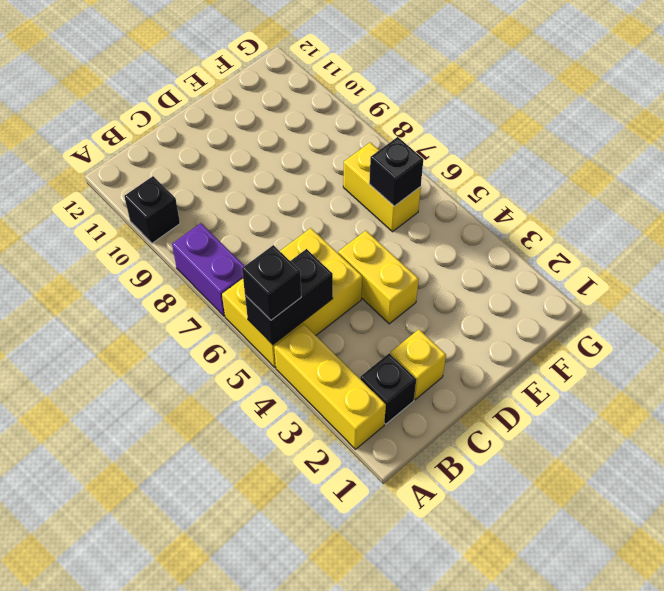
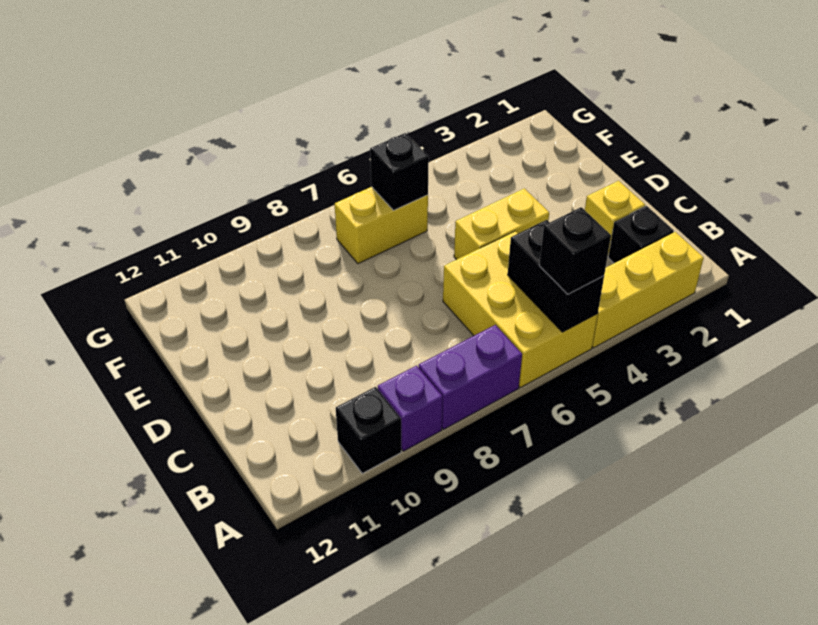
none -> purple 1x1 brick [378,366,443,451]

